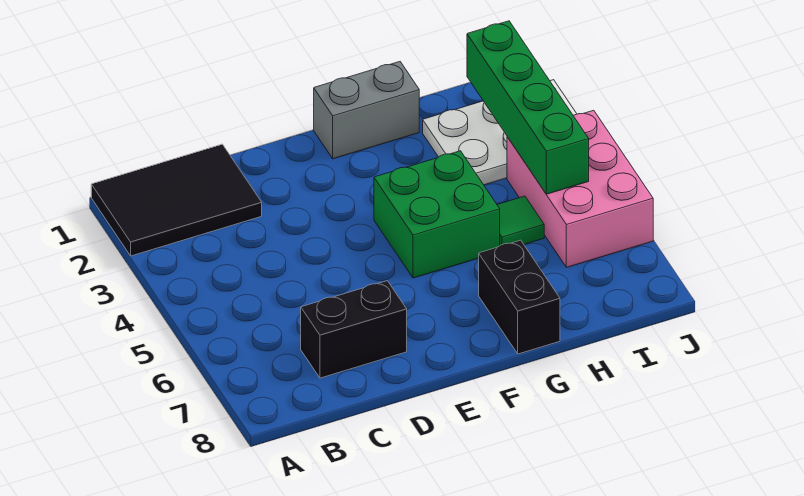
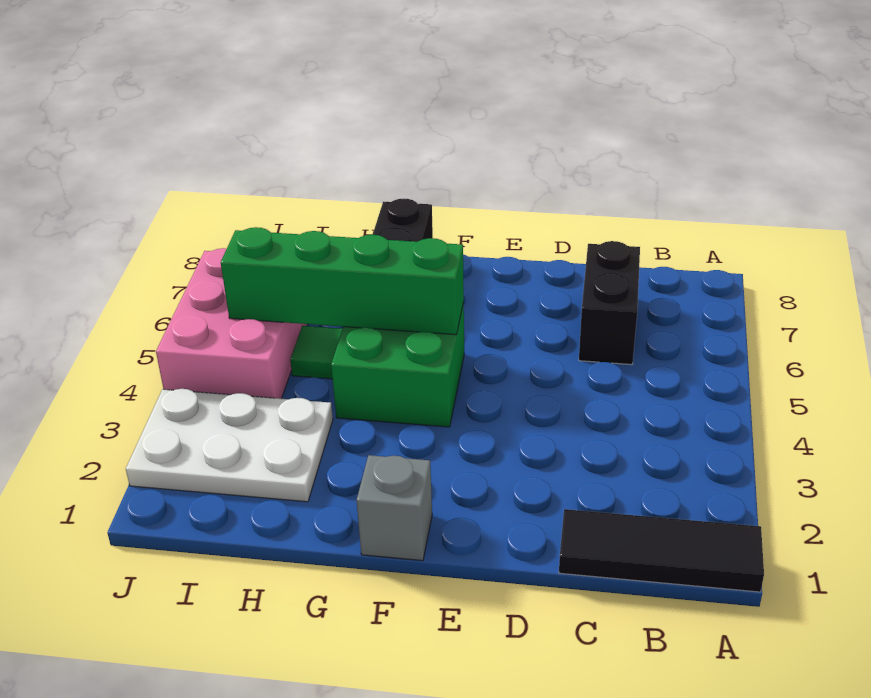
black 2x3 tile [91,144,262,256] -> black 1x3 tile [559,509,764,592]
black 1x2 brick [301,281,407,378] -> black 1x2 brick turned to [579,241,640,365]
grey 1x2 brick [314,62,419,159] -> grey 1x1 brick [357,455,432,561]
green 1x4 brick [467,21,589,194] -> green 1x4 brick turned to [221,227,464,335]

